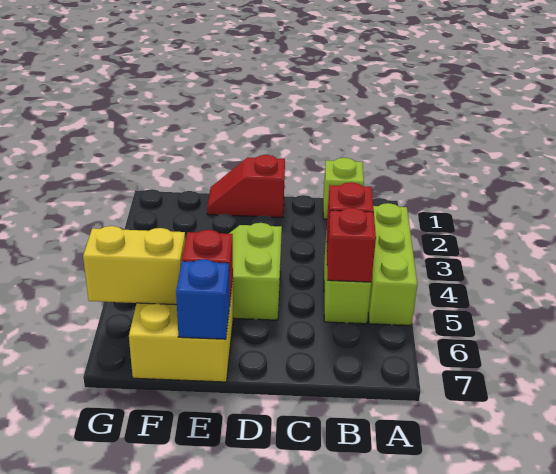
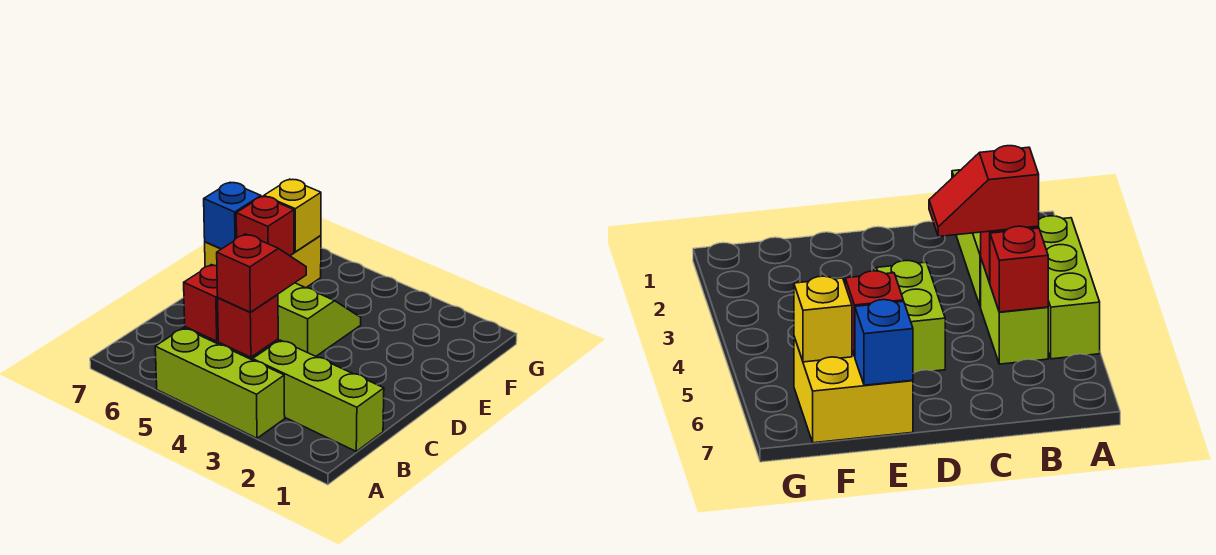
lime 1x1 brick [323,158,364,219] -> lime 1x3 brick [253,340,384,451]
red 1x2 slope [207,155,285,218] -> red 1x2 slope moved to [217,234,306,312]
yellow 1x2 brick [83,226,185,305] -> yellow 1x1 brick [264,179,321,252]

